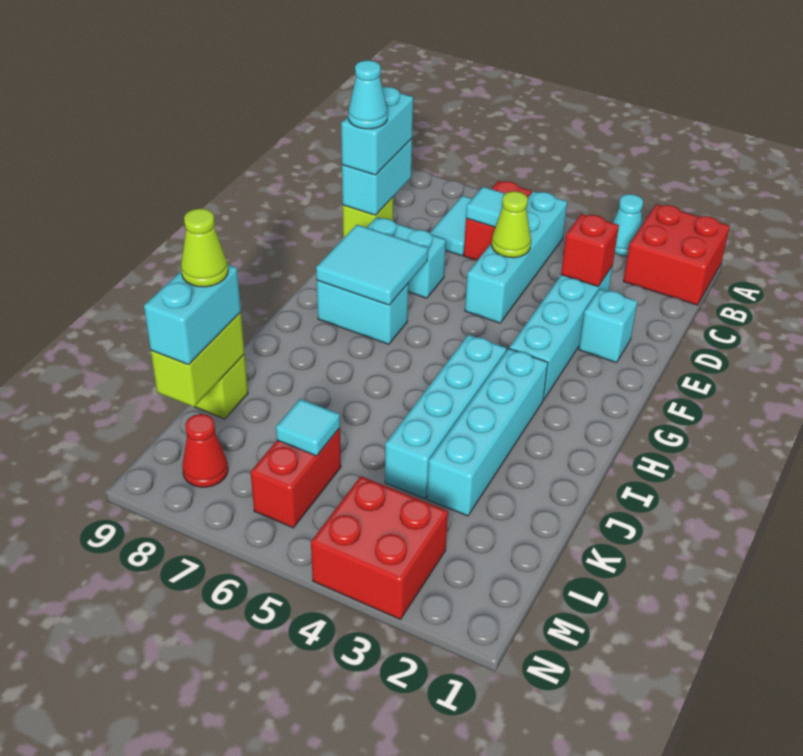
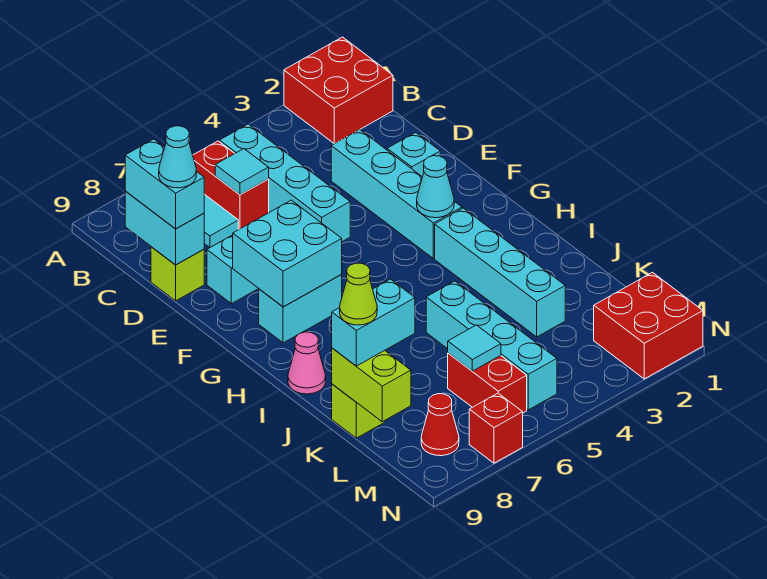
cyan 1x1 cone [613,194,643,256] -> cyan 1x1 cone moved to [417,156,454,218]
red 1x1 brick [561,214,619,286] -> red 1x1 brick moved to [469,393,523,463]
lime 1x1 cone [492,191,531,258] -> none
cyan 2x2 tile [316,225,428,305] -> cyan 2x2 brick [233,200,342,307]
cyan 1x4 brick [385,335,507,499] -> cyan 1x4 brick moved to [426,281,557,410]
none -> pink 1x1 cone [288,332,326,394]
cyan 1x2 brick [144,264,241,365] -> cyan 1x2 brick turned to [332,279,415,366]
red 2x2 brick [311,476,448,619] -> red 2x2 brick moved to [594,272,703,379]

